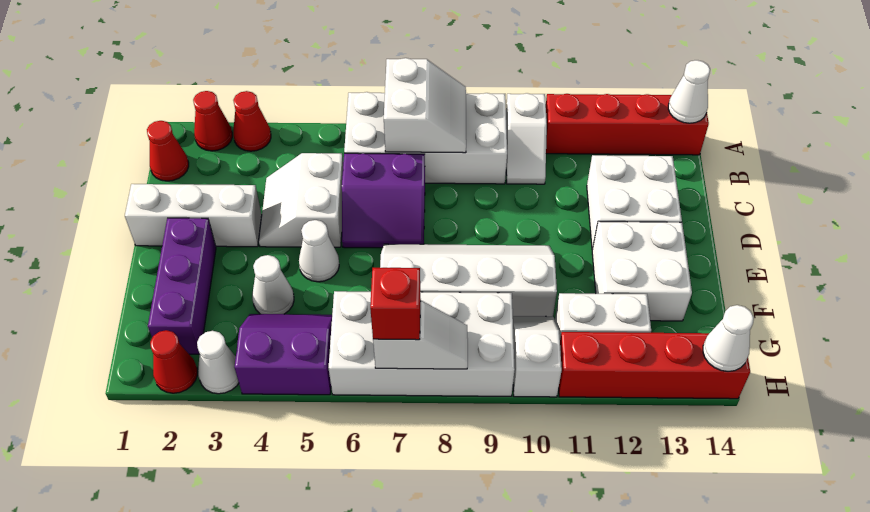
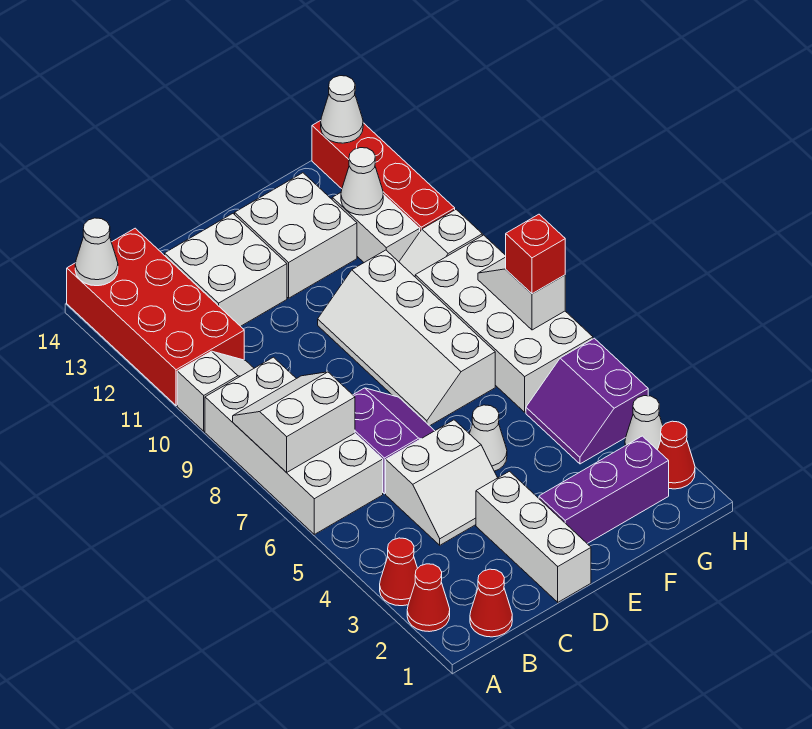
red 1x4 brick [546,94,709,155] -> red 2x4 brick [67,228,244,406]
white 1x1 cone [252,255,294,314] -> white 1x1 cone moved to [341,148,383,215]

